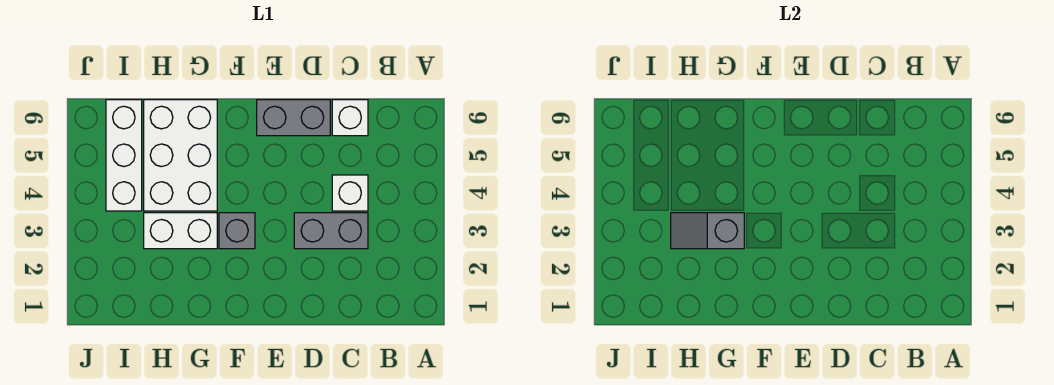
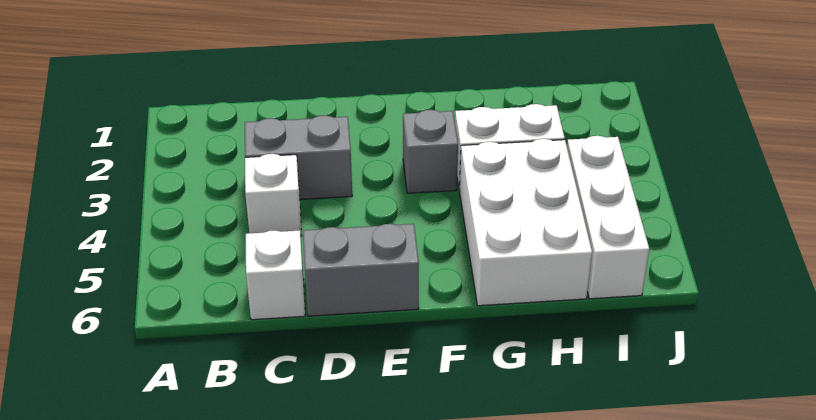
grey 1x2 slope [671,213,744,249] -> none

